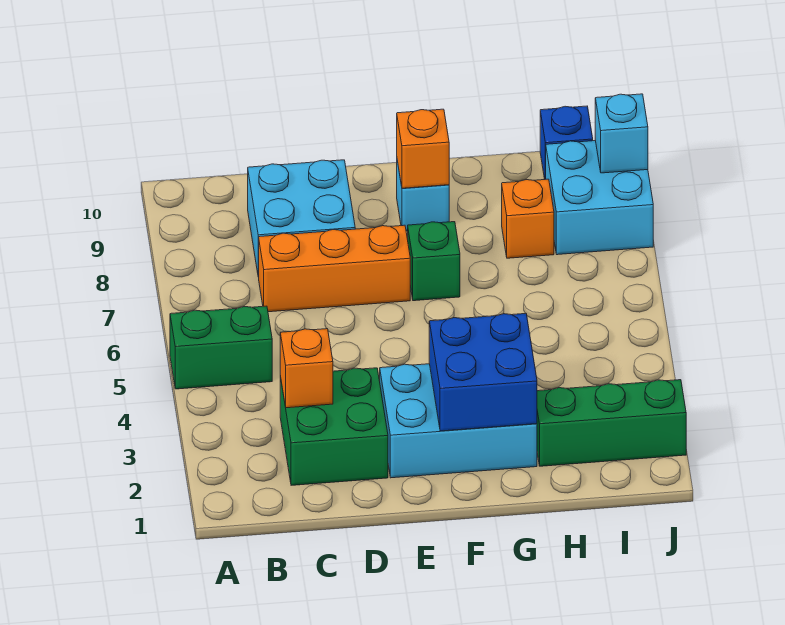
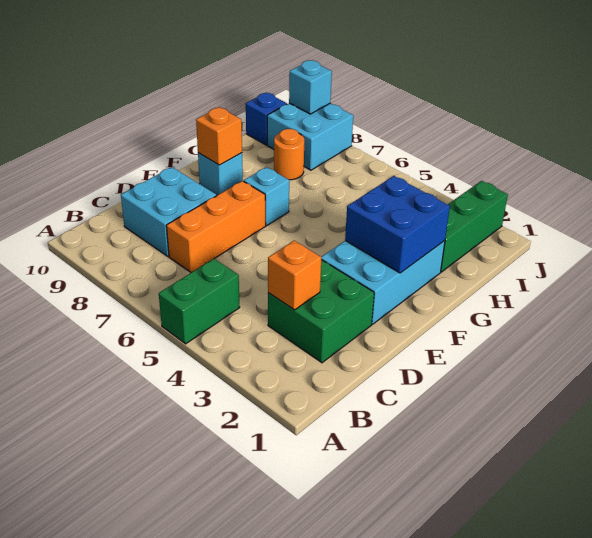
green 1x1 brick [408,222,460,301] -> cyan 1x1 brick [244,167,289,226]
orange 1x1 brick [502,179,554,258] -> orange 1x1 round brick [274,129,304,180]

